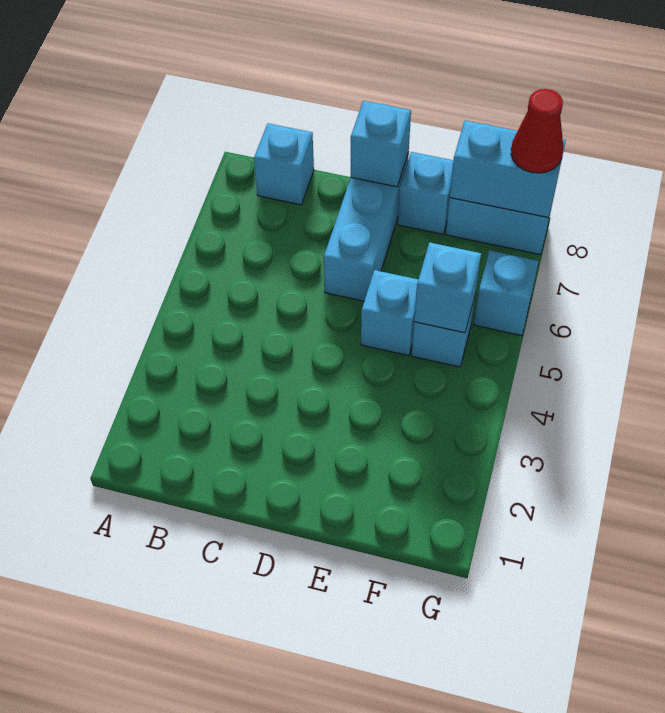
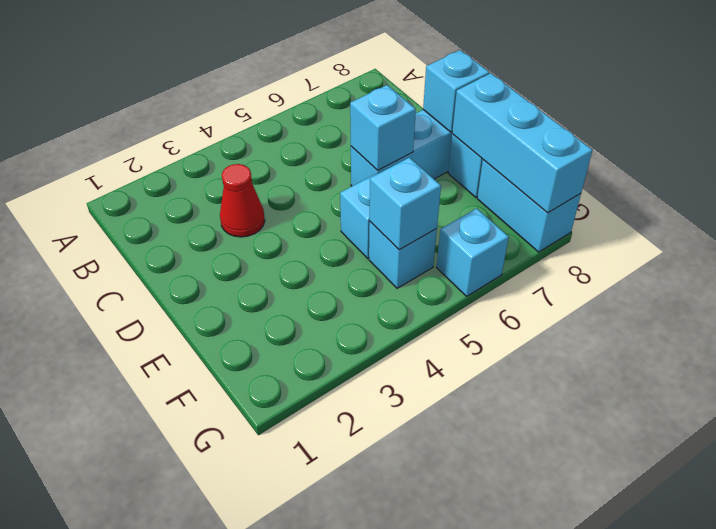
cyan 1x1 brick [254,124,314,205] -> cyan 1x1 brick moved to [350,85,416,170]
cyan 1x2 brick [450,121,566,218] -> cyan 1x3 brick [452,73,593,213]
red 1x1 cone [511,89,563,173] -> red 1x1 cone moved to [220,164,265,237]

